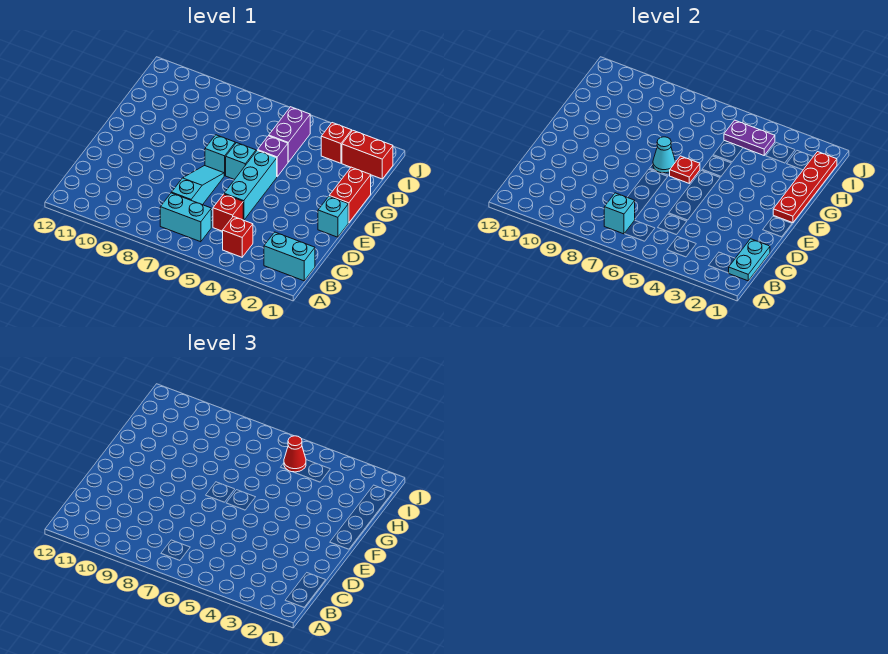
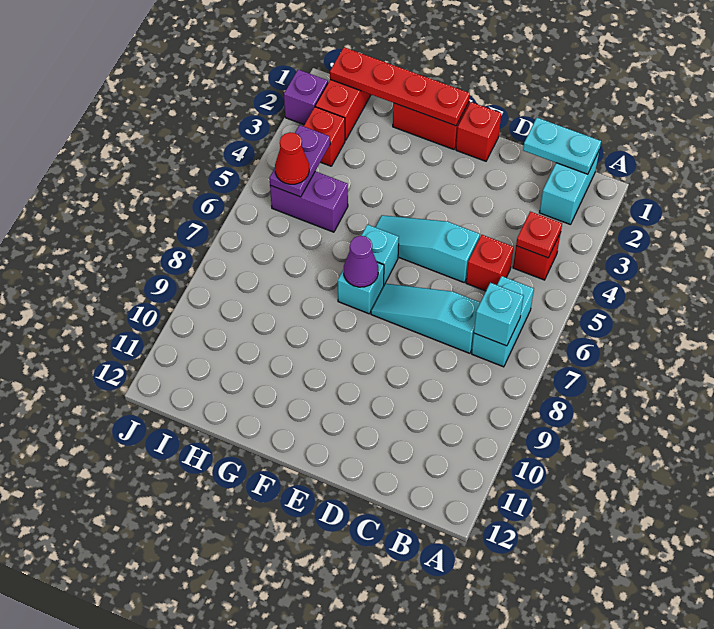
cyan 1x3 brick [224,150,277,220] -> cyan 1x3 slope [375,215,480,282]
cyan 1x1 brick [318,196,348,237] -> red 1x1 brick [456,102,501,161]
red 1x1 plate [670,156,700,183] -> red 1x1 plate moved to [516,212,562,258]
cyan 1x1 cone [653,137,675,173] -> purple 1x1 cone [344,236,378,287]
purple 1x1 brick [258,136,288,177] -> purple 1x1 brick moved to [284,70,328,125]

